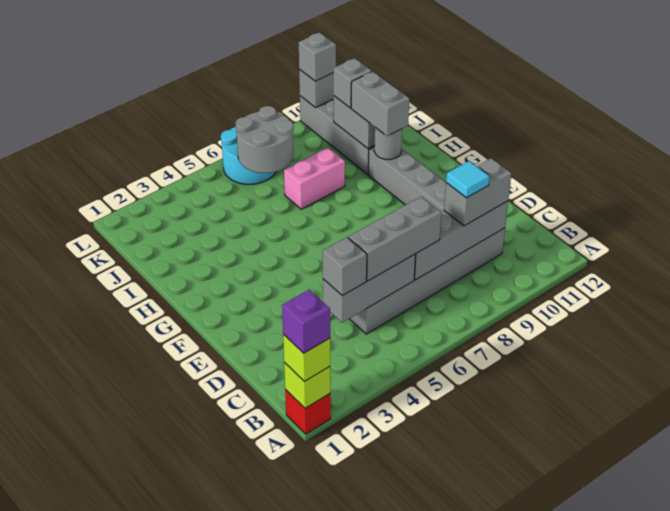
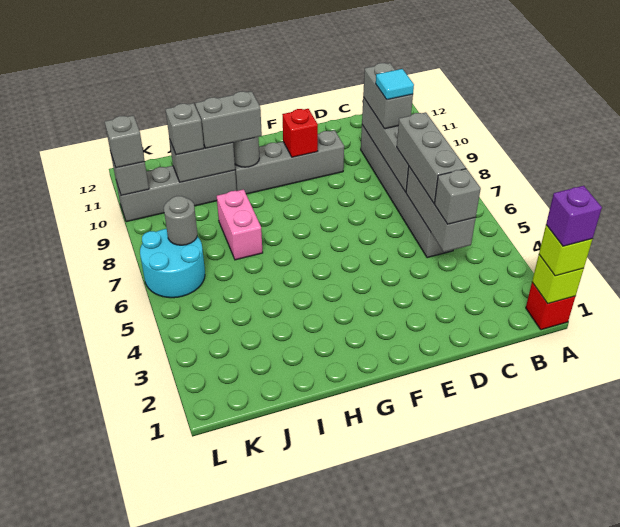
none -> red 1x1 brick [282,109,318,157]
grey 2x2 round brick [236,106,294,173] -> grey 1x1 round brick [164,196,198,245]

